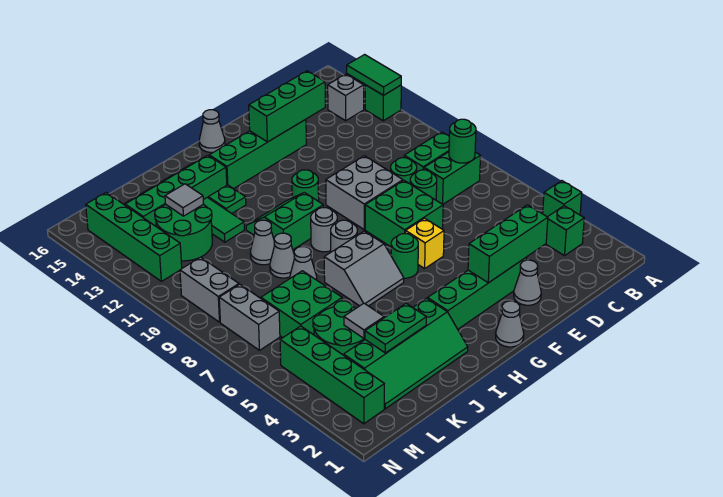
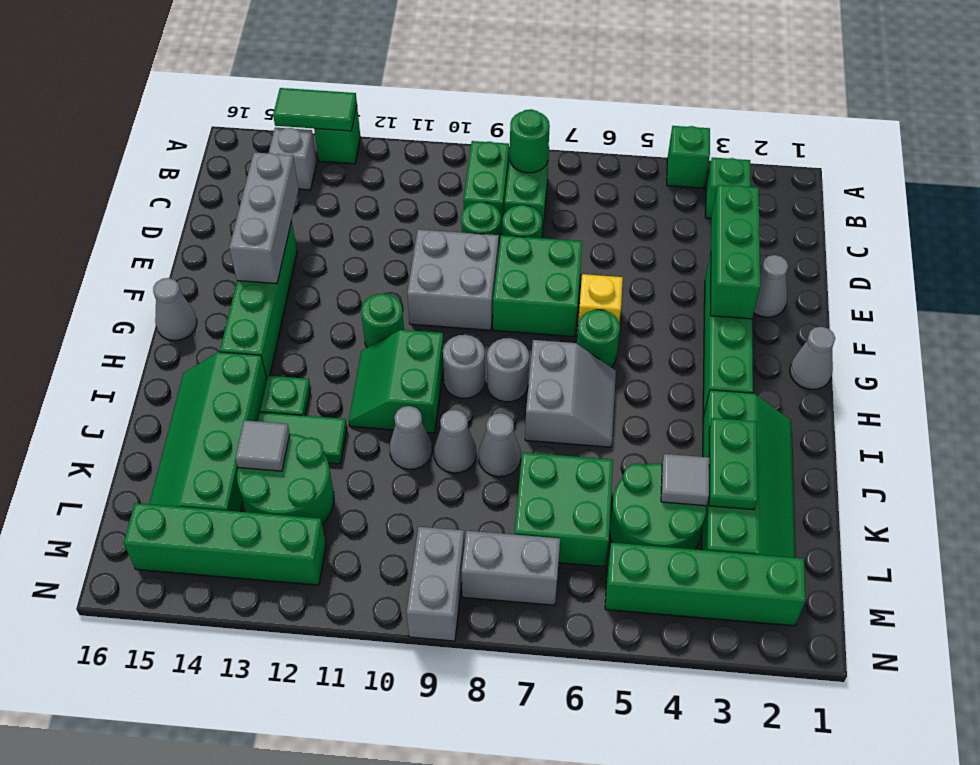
green 1x3 brick [249,71,325,142] -> grey 1x3 brick [229,152,299,284]
grey 1x2 brick [180,257,239,322] -> grey 1x2 brick turned to [407,527,464,641]

